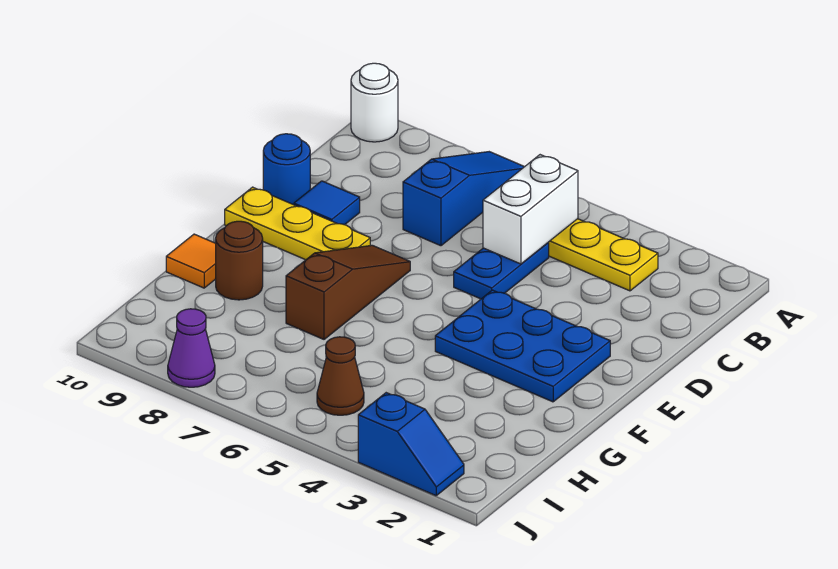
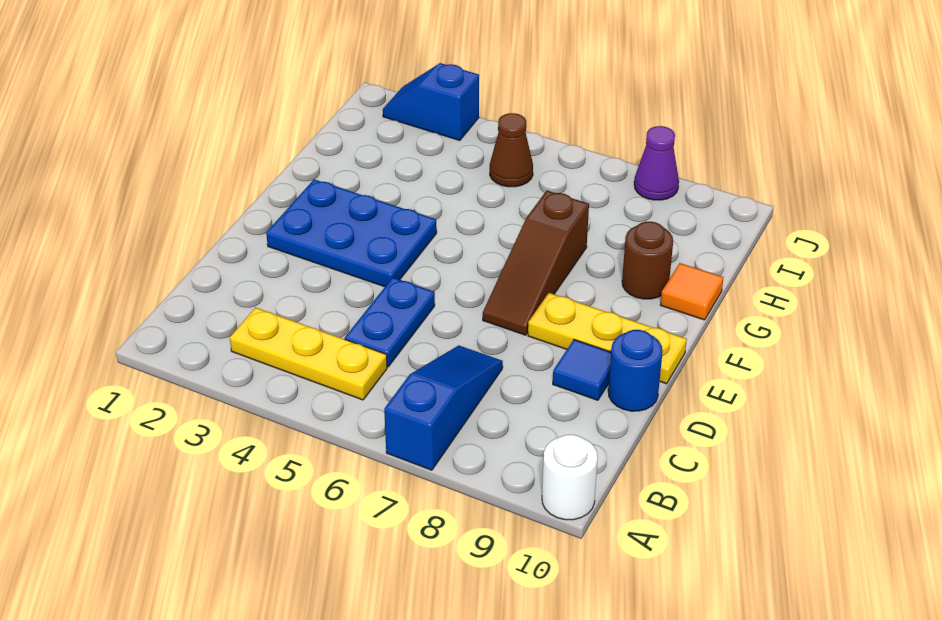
blue 1x3 slope [403,152,524,246] -> blue 1x3 slope turned to [384,345,503,470]
white 1x2 brick [483,155,578,264] -> none

